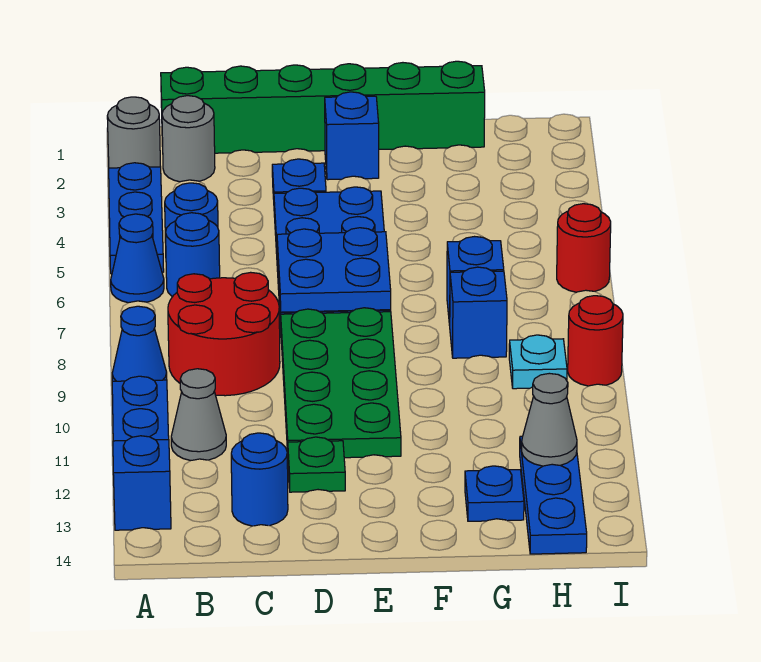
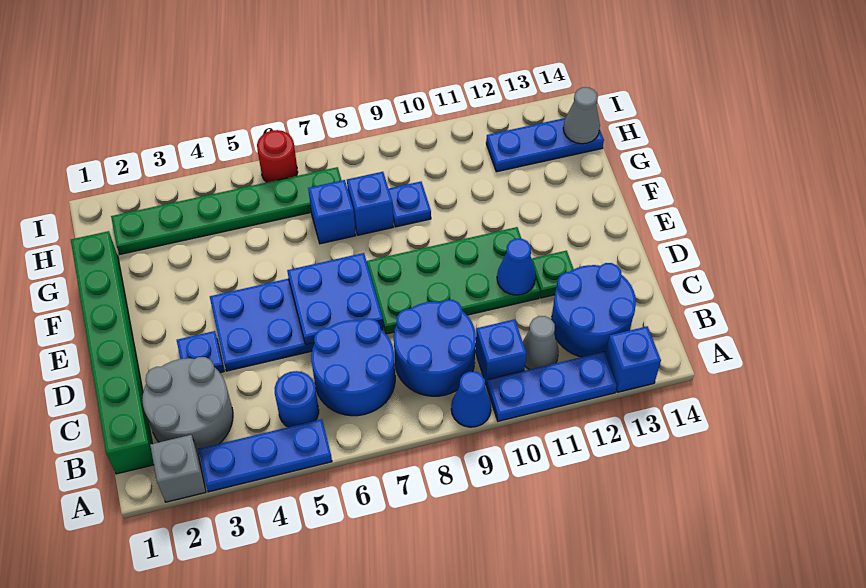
grey 1x1 round brick [107,97,161,168] -> grey 1x1 brick [150,435,206,502]
blue 1x1 cone [111,214,164,303] -> blue 1x1 cone moved to [497,239,536,295]
grey 1x1 round brick [162,96,215,182] -> grey 2x2 round brick [142,357,233,454]
blue 1x1 round brick [166,213,220,297] -> blue 2x2 round brick [311,319,395,416]
red 2x2 round brick [168,272,280,396] -> blue 2x2 round brick [394,300,476,396]
blue 1x1 round brick [231,433,288,526] -> blue 2x2 round brick [551,263,636,357]
blue 1x1 brick [325,92,379,180] -> blue 1x1 brick moved to [475,319,526,385]
blue 1x1 plate [465,466,524,521] -> blue 1x1 plate moved to [389,182,431,227]
none -> green 1x6 plate [111,167,342,254]
cyan 1x1 plate [509,335,567,389] -> none
grey 1x1 cone [522,373,577,466] -> grey 1x1 cone moved to [563,87,600,144]
red 1x1 round brick [568,296,623,386] -> none

